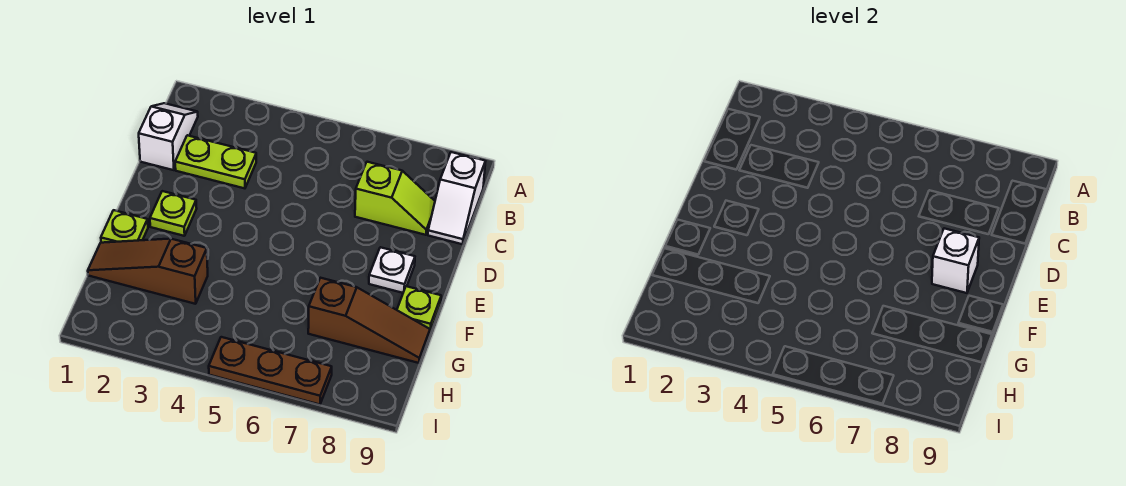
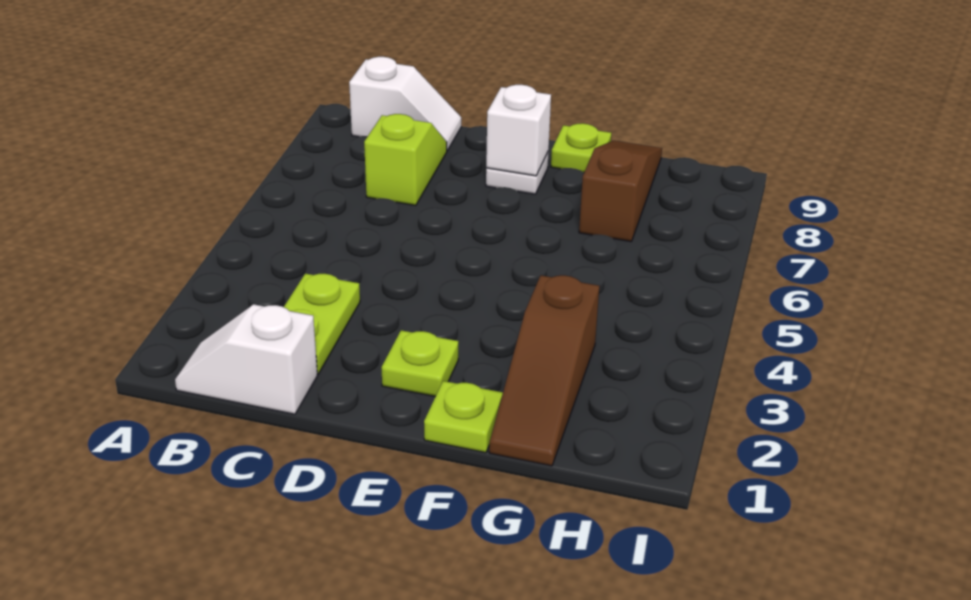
brown 1x3 plate [209,337,332,405] -> none

